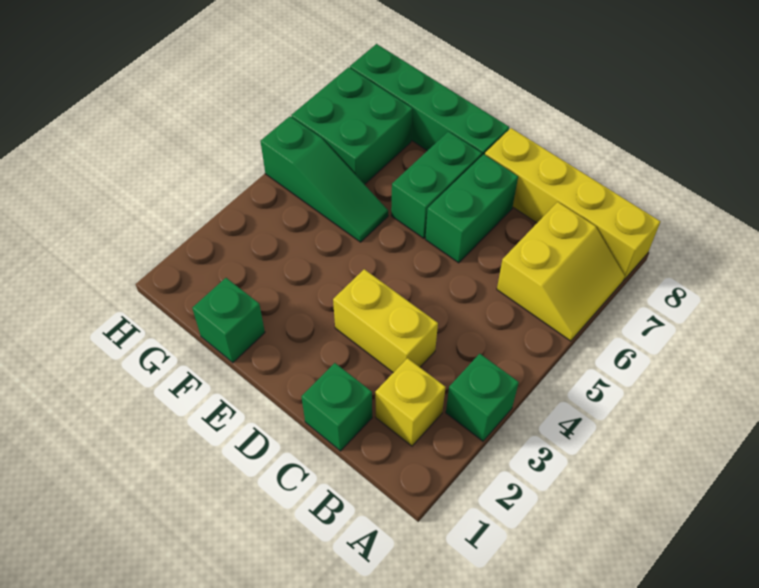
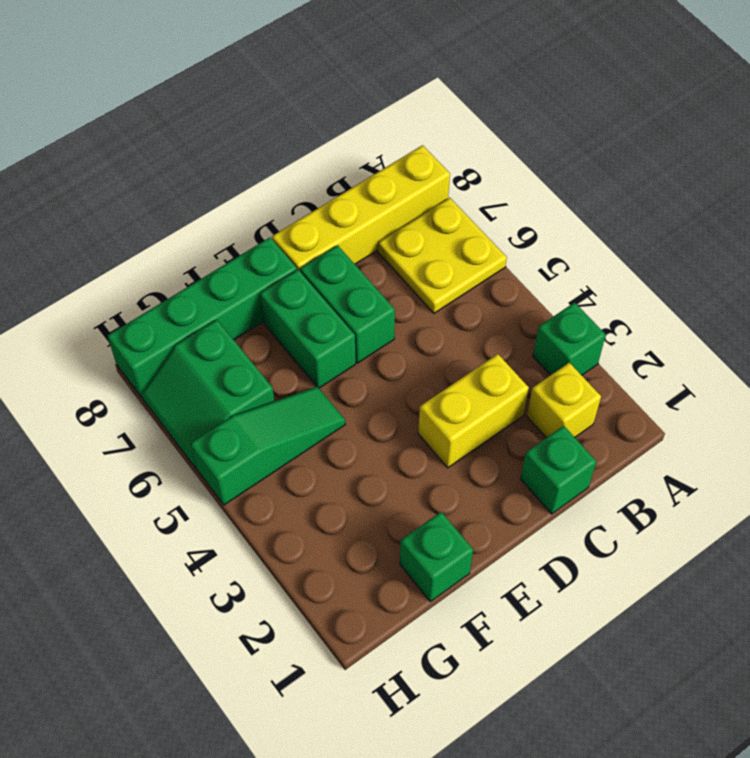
yellow 2x2 slope [497,202,625,341] -> yellow 2x2 plate [378,198,507,313]
green 2x2 brick [291,67,412,184] -> green 2x2 slope [141,320,274,468]

